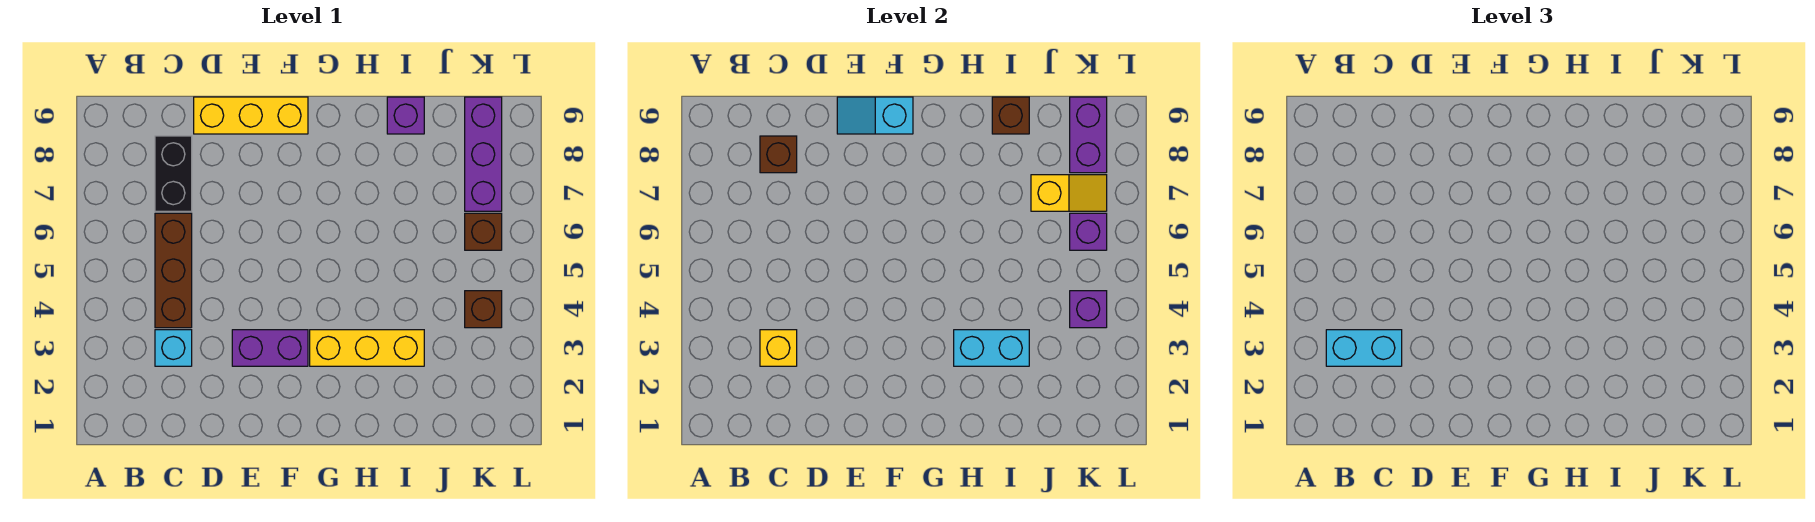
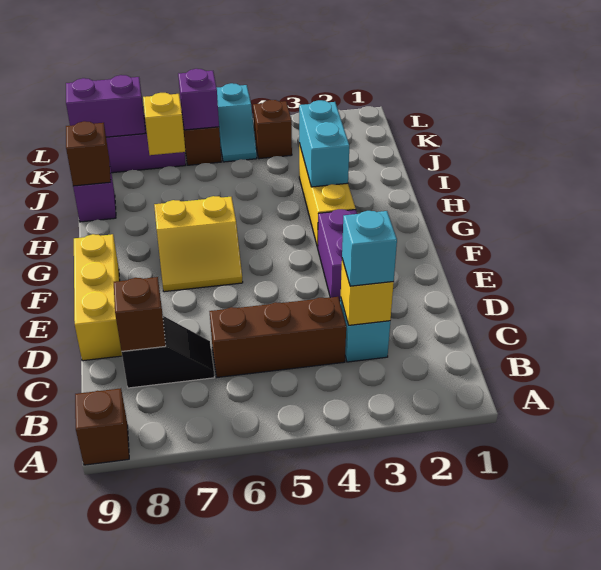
none -> brown 1x1 brick [75,388,129,465]
cyan 1x2 brick [1326,330,1402,366] -> cyan 1x1 brick [342,211,397,286]
black 1x2 brick [155,136,192,211] -> black 1x2 slope [122,316,214,388]
cyan 1x2 slope [837,97,913,134] -> cyan 1x2 slope moved to [217,83,257,162]
none -> yellow 2x2 slope [154,196,243,292]
purple 1x1 brick [1070,291,1107,328] -> none

